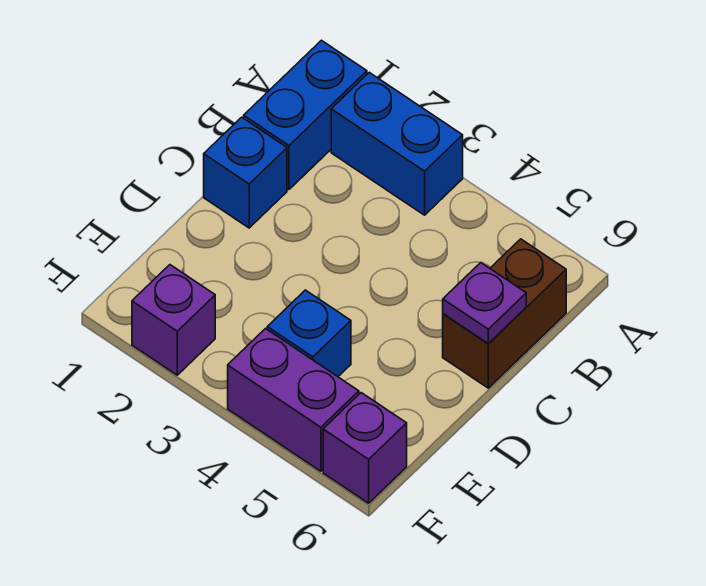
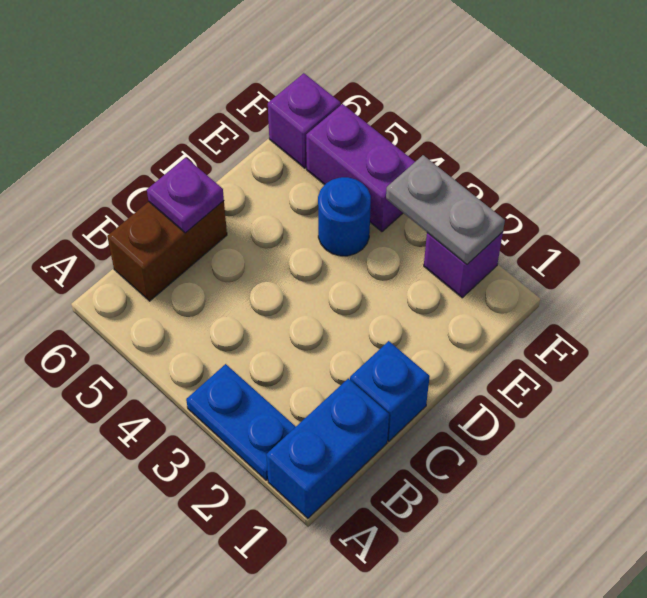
blue 1x2 brick [331,72,463,215] -> blue 1x2 plate [186,364,296,480]
blue 1x1 brick [267,290,351,377] -> blue 1x1 round brick [318,177,371,256]
none -> grey 1x2 plate [386,155,505,264]

